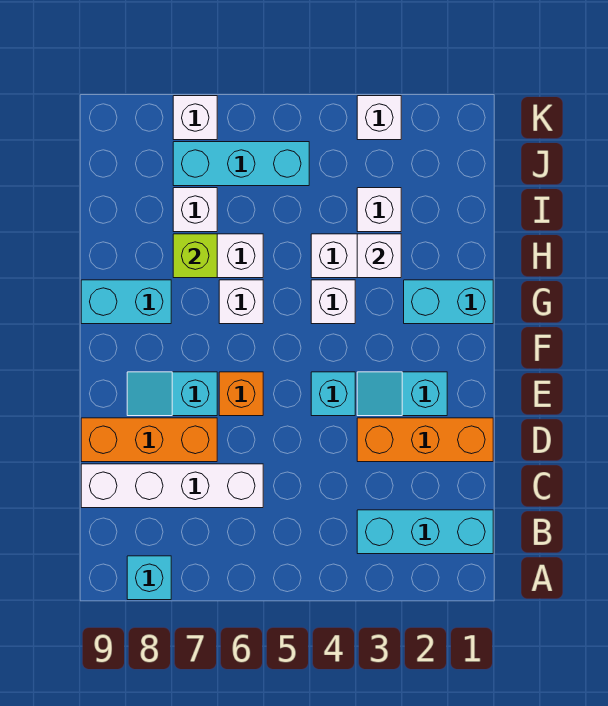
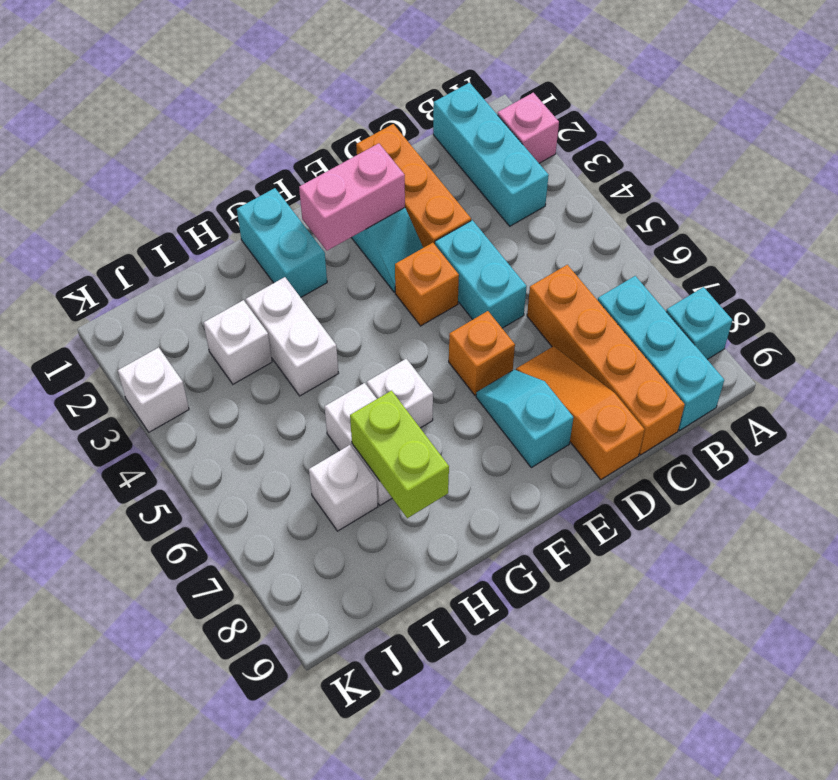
none -> pink 1x1 brick [498,93,559,163]
white 1x4 brick [81,464,263,508] -> orange 1x4 brick [527,265,685,455]
orange 1x3 brick [81,418,217,462] -> orange 1x3 slope [516,346,644,480]
none -> pink 1x2 brick [299,143,405,251]
cyan 1x1 brick [311,372,355,416] -> orange 1x1 brick [395,243,459,326]
cyan 1x2 slope [127,372,217,416] -> cyan 1x2 slope turned to [476,370,574,468]
white 1x1 brick [311,280,355,324] -> none
cyan 1x2 brick [81,280,171,324] -> cyan 1x2 brick moved to [435,220,527,328]
white 1x1 brick [357,234,401,278] -> none
lime 1x1 brick [173,234,217,278] -> lime 1x2 brick [350,391,449,518]
cyan 1x3 brick [173,142,309,186] -> cyan 1x3 brick moved to [598,276,724,430]
white 1x1 brick [173,96,217,140] -> none

